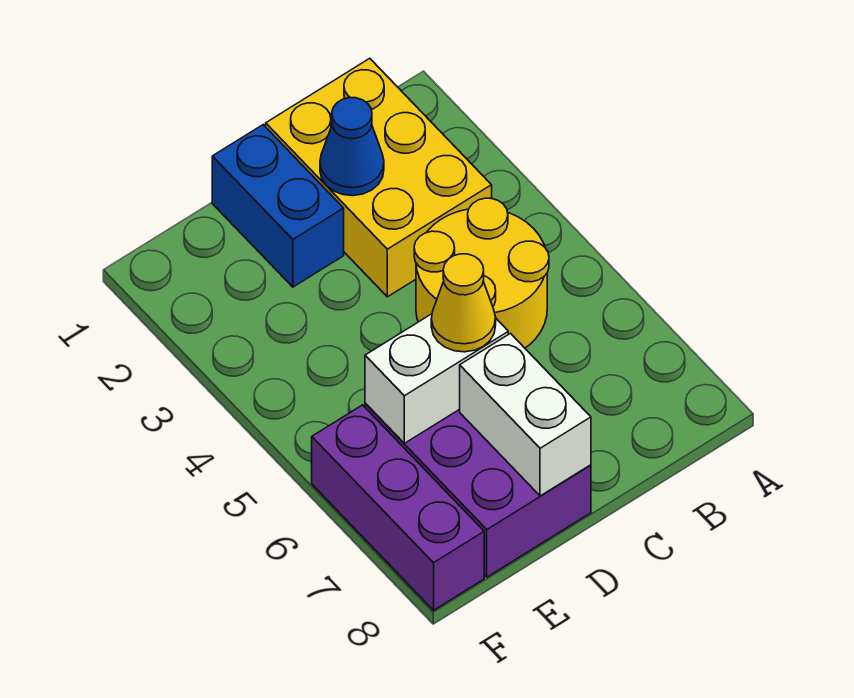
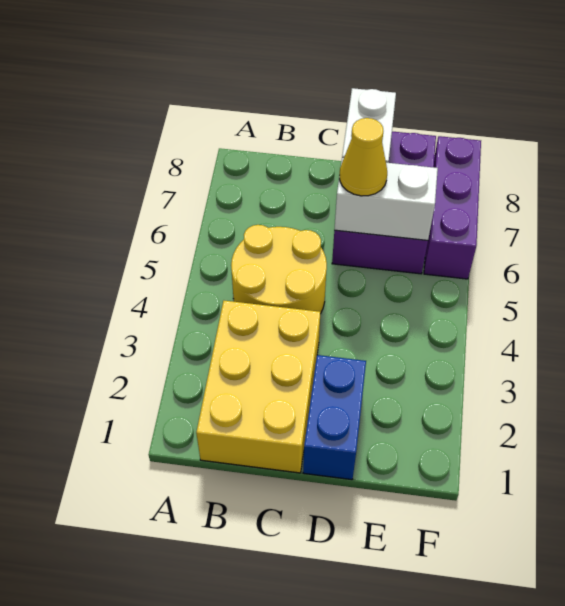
blue 1x1 cone [320,98,384,196] -> none

